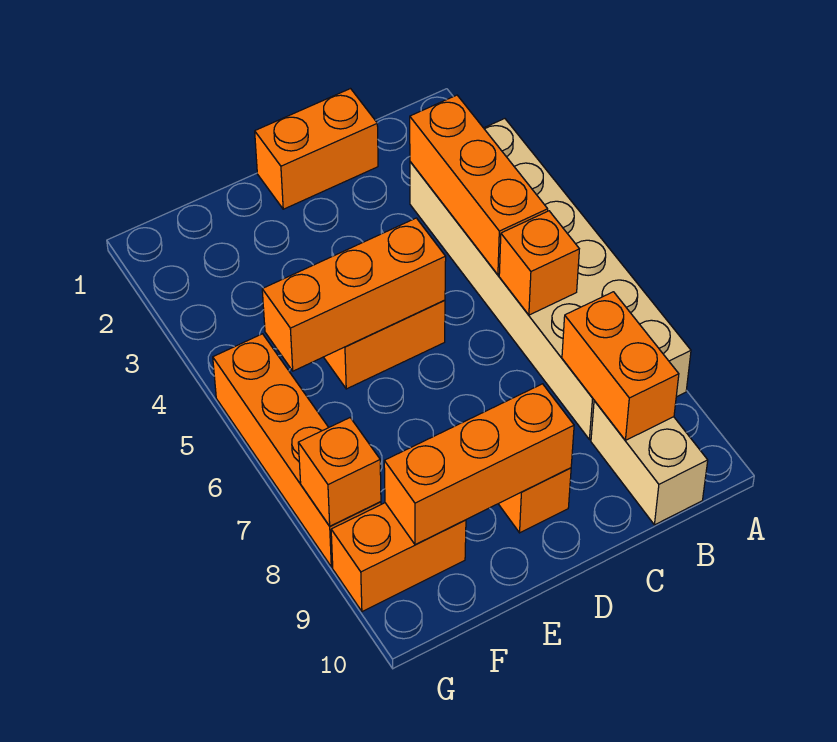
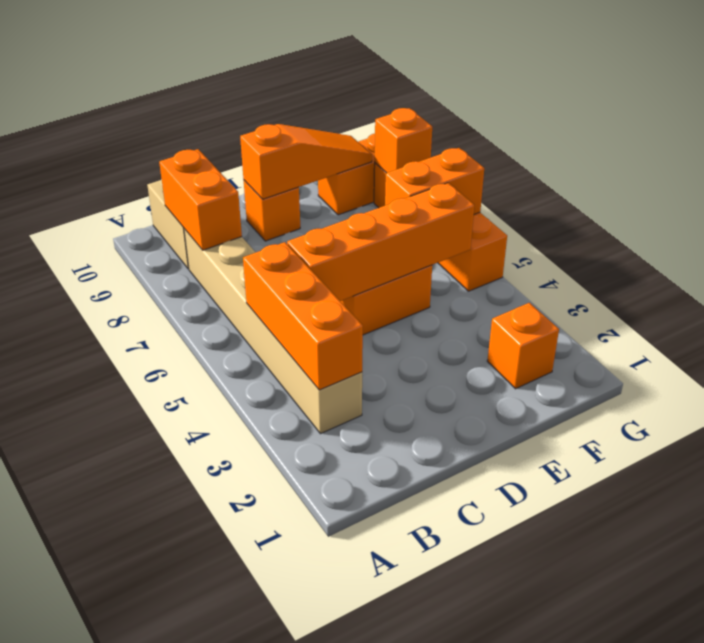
tan 2x6 brick [410,119,691,440] -> tan 1x6 brick [184,229,362,434]
orange 1x1 brick [499,211,579,315] -> orange 1x1 brick moved to [487,303,559,389]
orange 1x2 brick [255,89,378,209] -> orange 1x2 brick moved to [385,148,484,214]
orange 1x3 brick [262,218,446,371] -> orange 1x4 brick [287,183,474,301]
orange 1x3 brick [384,384,574,545] -> orange 1x3 slope [240,124,372,199]

